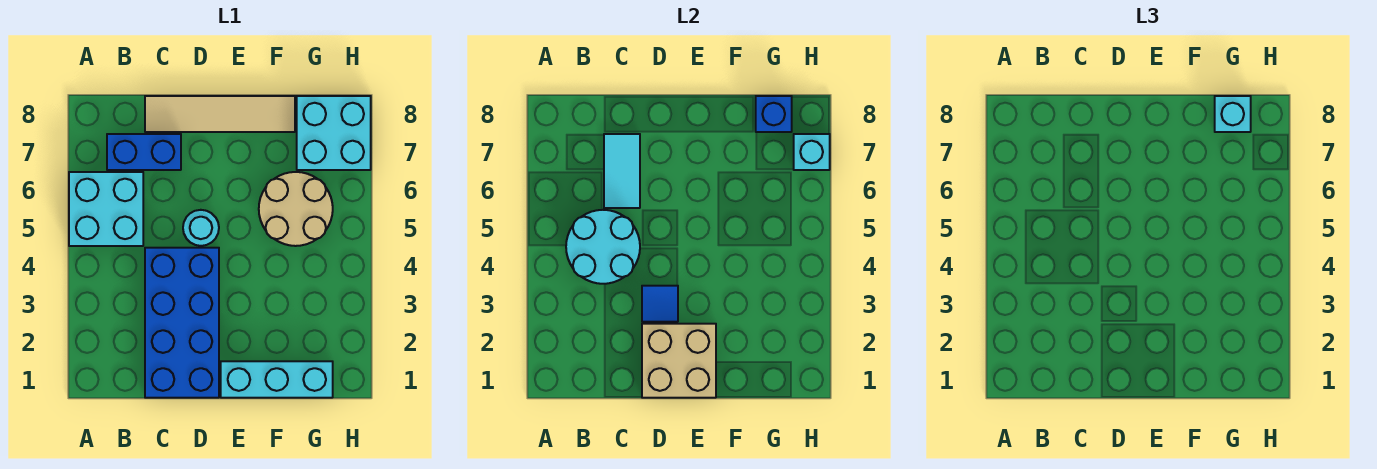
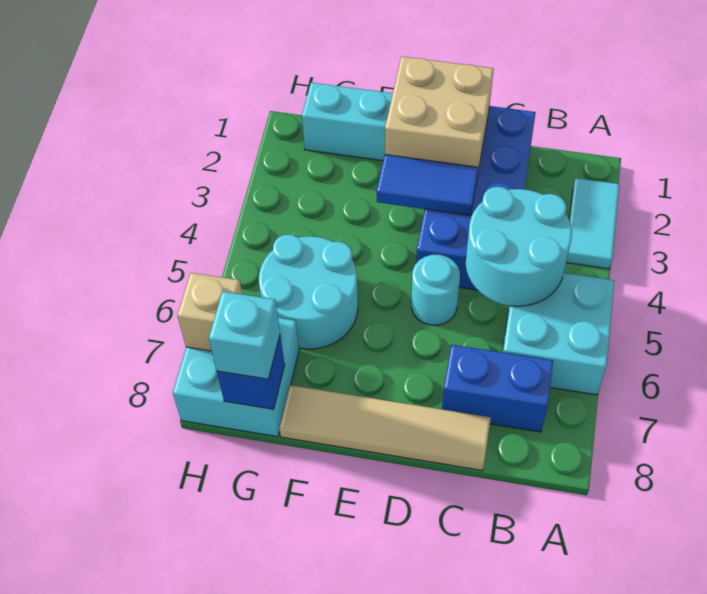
cyan 1x2 tile [604,134,640,208] -> cyan 1x2 tile moved to [566,178,620,269]
blue 1x1 tile [642,286,678,322] -> blue 1x2 tile [376,155,478,215]
tan 2x2 round brick [259,172,333,246] -> cyan 2x2 round brick [259,234,358,349]
cyan 1x1 brick [794,134,830,170] -> tan 1x1 brick [177,273,242,351]

